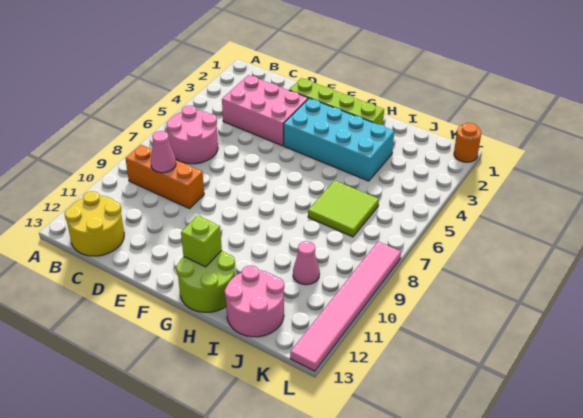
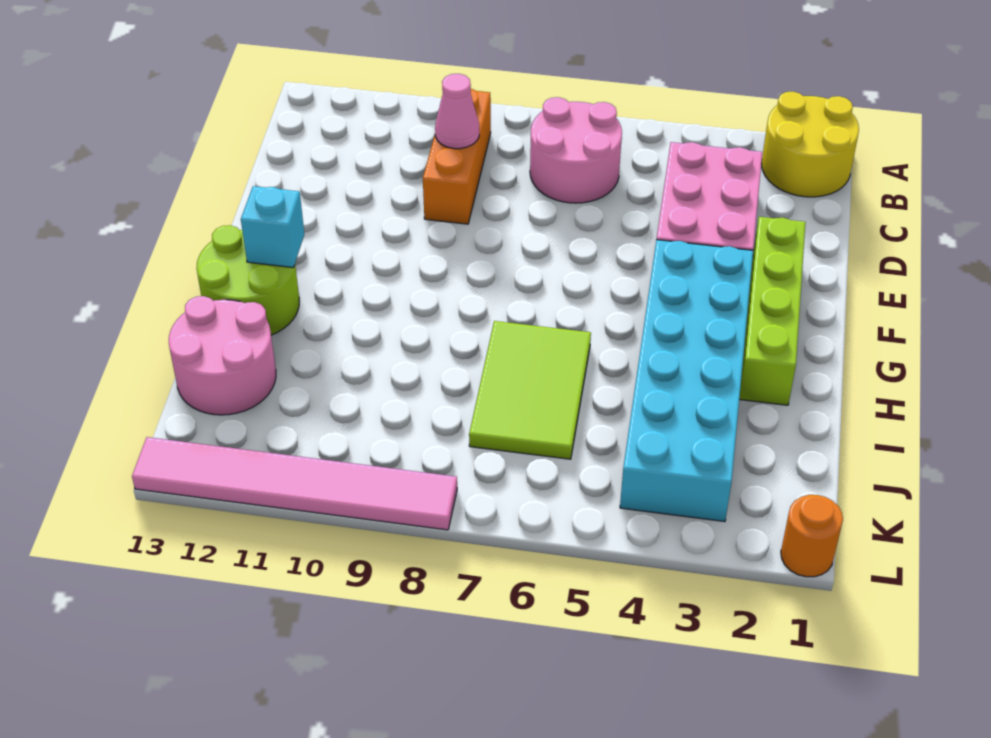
yellow 2x2 round brick [65,191,124,256] -> yellow 2x2 round brick moved to [762,92,859,197]
cyan 2x4 brick [284,98,394,181] -> cyan 2x6 brick [620,240,753,522]
lime 1x1 brick [181,216,222,267] -> cyan 1x1 brick [241,186,304,268]
lime 2x2 tile [308,180,379,237] -> lime 2x3 tile [469,321,591,459]
pink 1x1 cone [293,241,320,285] -> none

